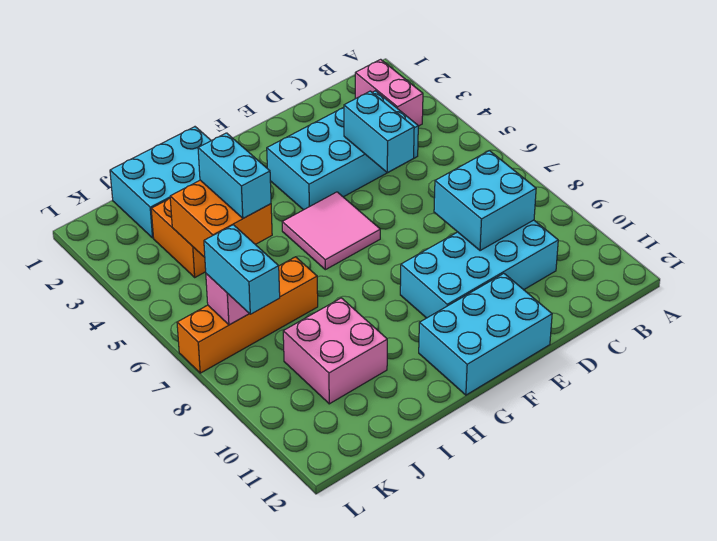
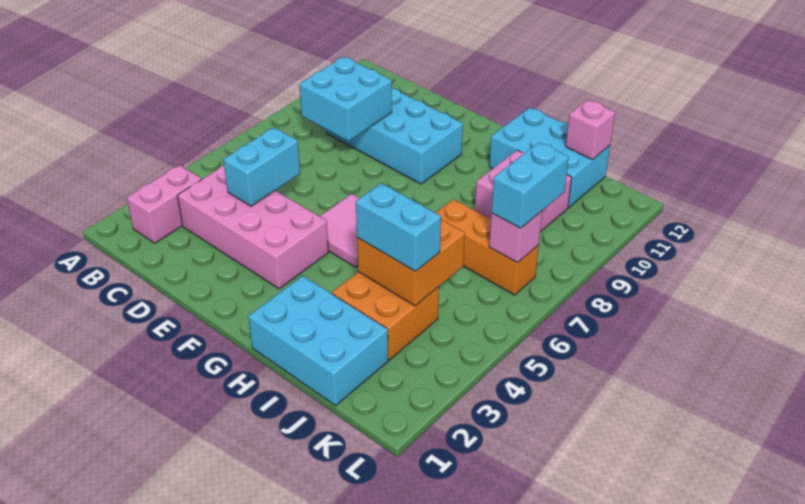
cyan 2x4 brick [267,91,418,210] -> pink 2x4 brick [177,166,329,289]
cyan 2x3 brick [419,273,552,395] -> cyan 2x3 brick moved to [489,108,610,207]
cyan 1x2 brick [198,133,271,218] -> cyan 1x2 brick turned to [356,183,441,272]
orange 1x4 brick [177,257,318,373] -> orange 1x3 brick [436,199,539,295]
none -> pink 1x1 brick [566,100,615,160]

